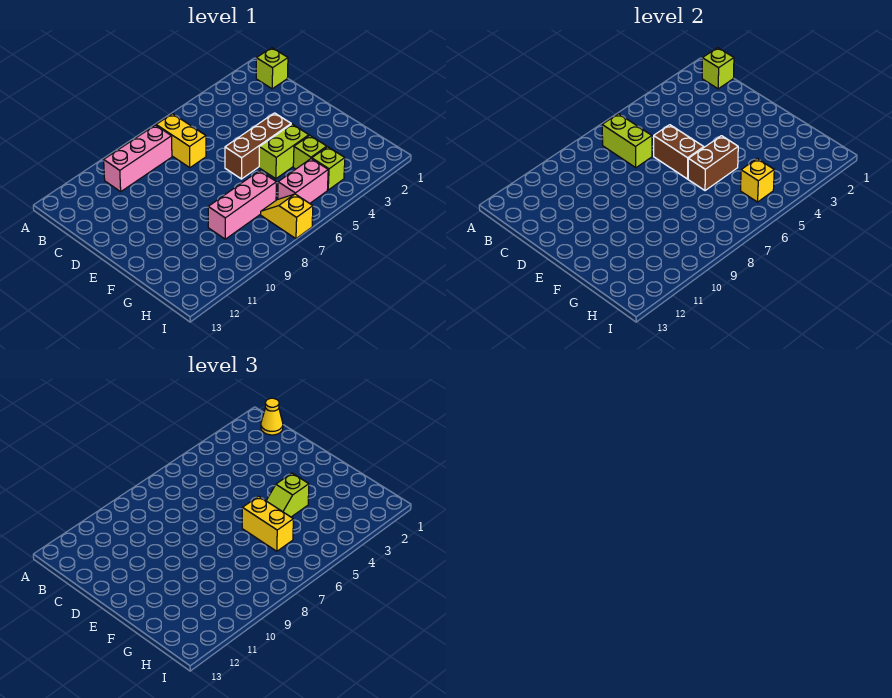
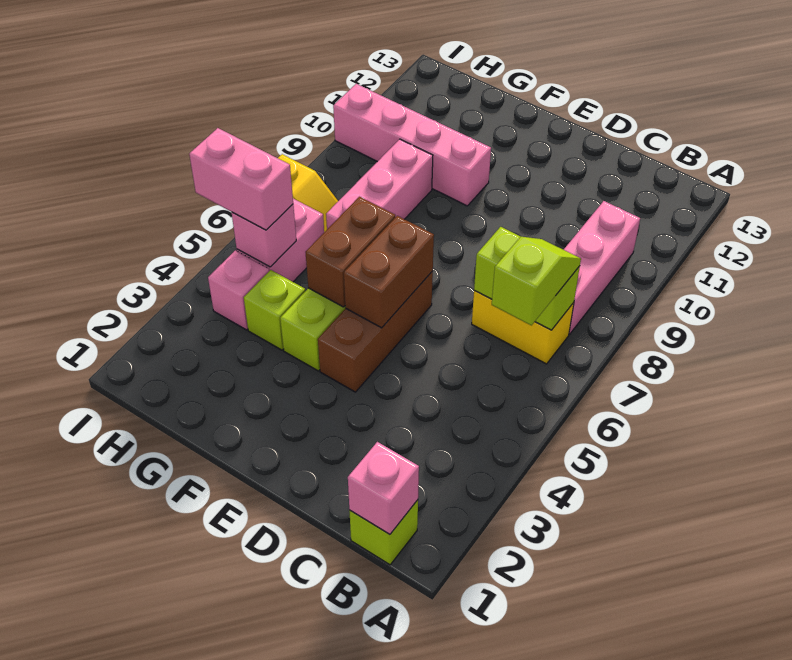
lime 1x1 brick [702,48,734,89] -> pink 1x1 brick [348,442,419,534]
yellow 1x1 cone [261,398,283,435] -> none
brown 1x2 brick [654,125,704,179] -> brown 1x2 brick turned to [344,216,434,328]
lime 1x2 slope [266,473,309,517] -> lime 1x2 slope moved to [492,237,581,325]
yellow 1x2 brick [242,496,293,551] -> none
none -> pink 1x4 brick [333,84,491,206]
lime 1x1 brick [312,147,345,190] -> pink 1x1 brick [208,251,269,330]
yellow 1x1 brick [741,159,774,202] -> pink 1x1 brick [232,204,296,267]
none -> pink 1x2 brick [189,128,293,230]

